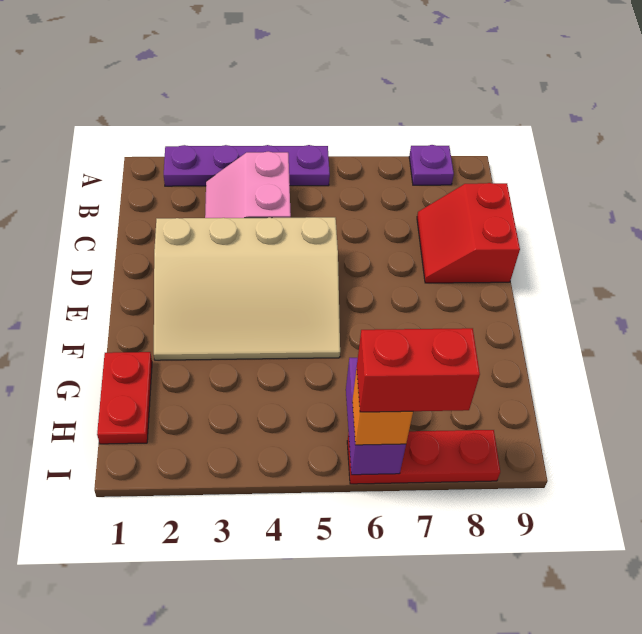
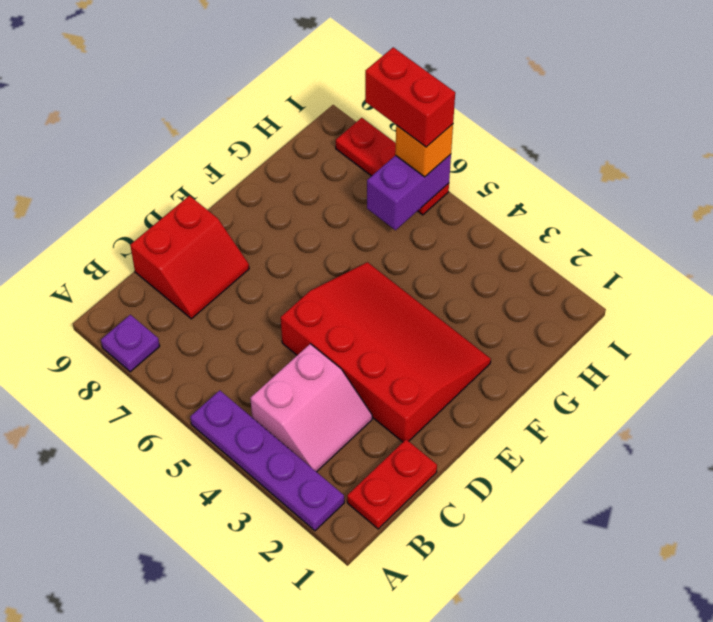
tan 3x4 slope [154,217,340,360] -> red 3x4 slope [281,262,491,442]
red 1x2 plate [97,352,152,444] -> red 1x2 plate moved to [347,439,437,529]

